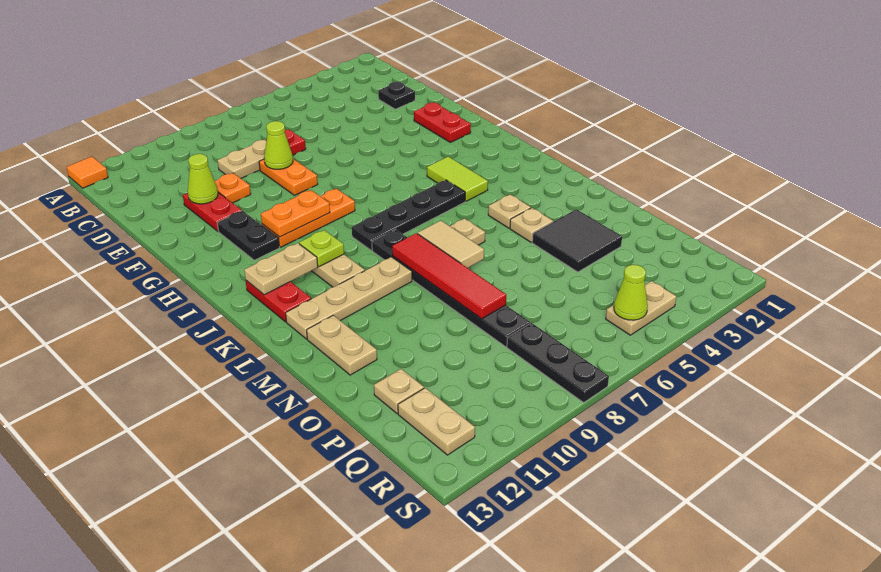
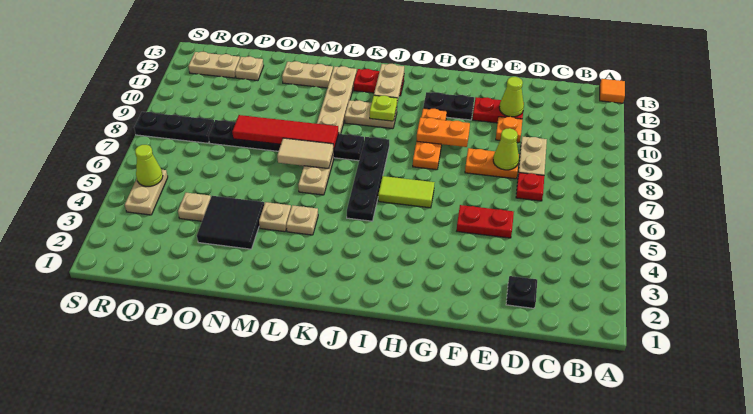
red 1x2 plate [414,103,471,142] -> red 1x2 plate moved to [457,205,514,238]
orange 1x2 plate [261,190,330,237] -> orange 1x2 plate turned to [417,118,470,147]
lime 1x2 tile [427,157,488,201] -> lime 1x2 tile moved to [378,176,435,208]
none -> tan 1x1 plate [178,193,211,221]

